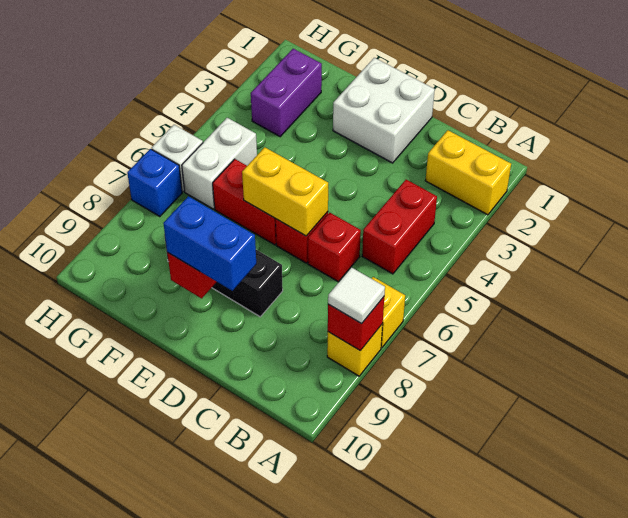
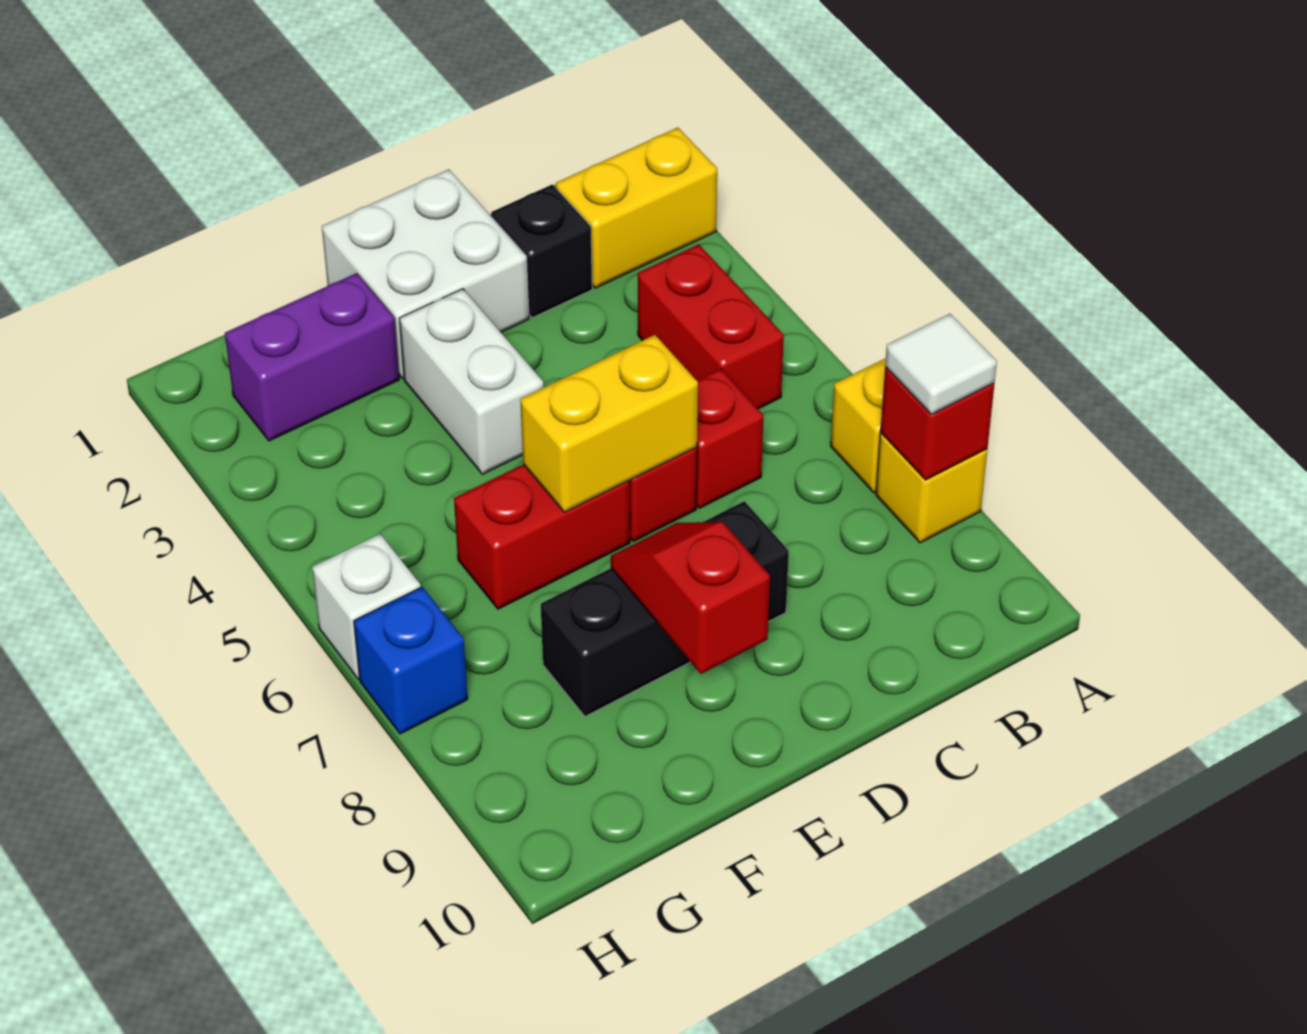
none -> black 1x1 brick [491,184,592,318]
blue 1x2 brick [163,196,256,291] -> none
purple 1x2 brick [251,49,322,137] -> purple 1x2 brick turned to [225,273,399,441]
white 1x2 brick [182,118,257,209] -> white 1x2 brick moved to [399,289,543,474]

